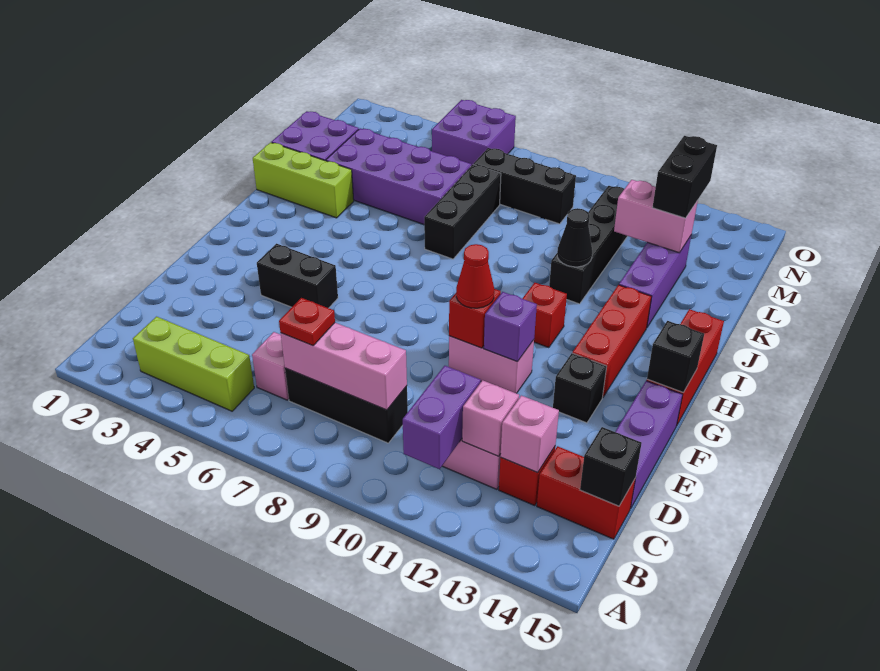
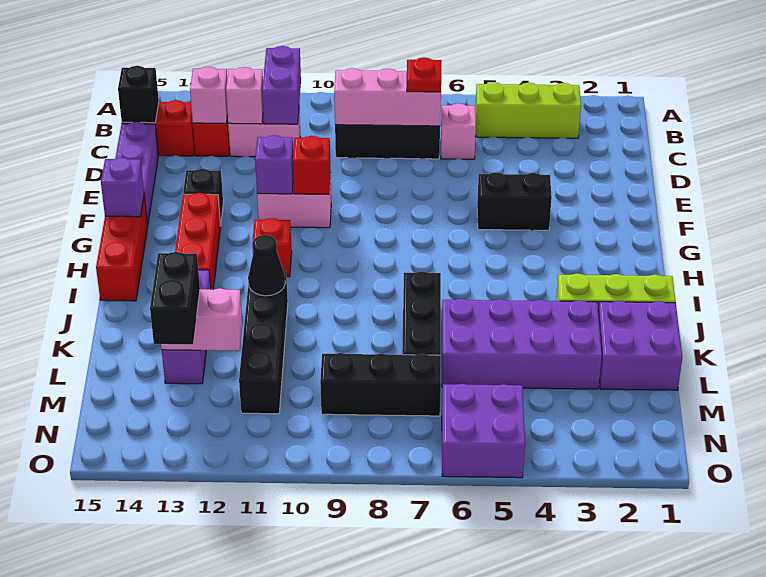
red 1x1 cone [456,244,494,308] -> none
black 1x1 brick [647,321,704,393] -> purple 1x1 brick [101,157,144,217]

